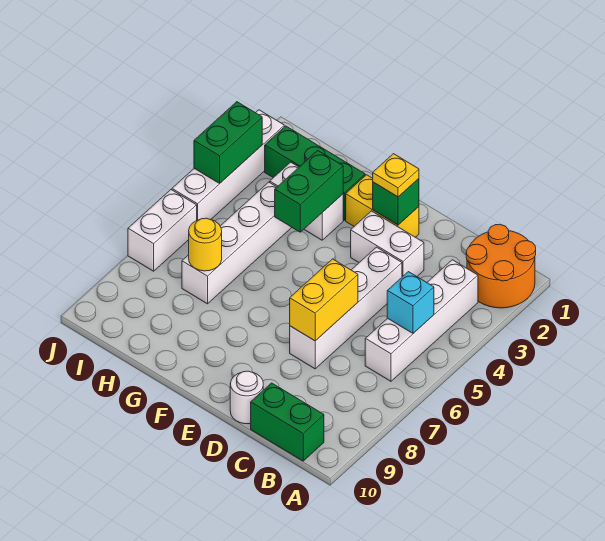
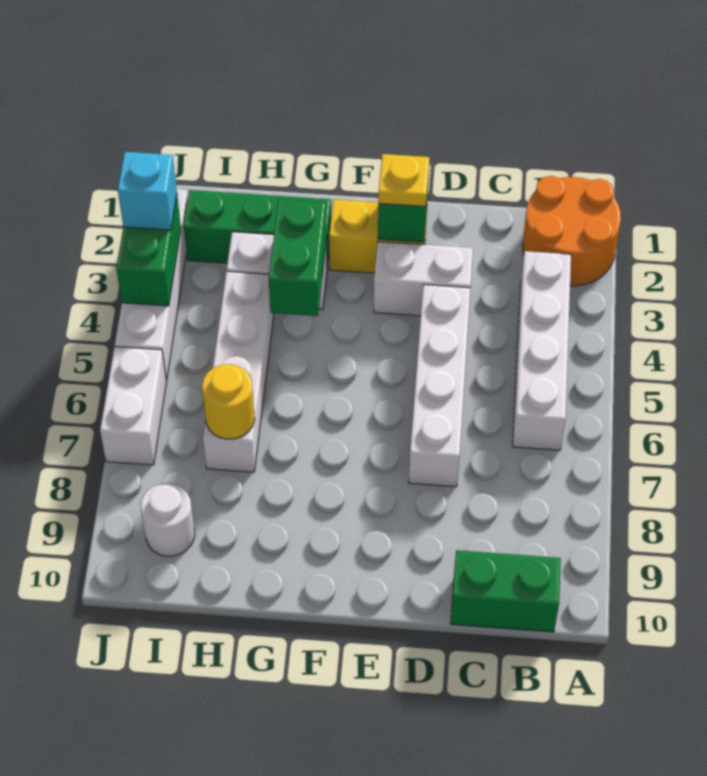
cyan 1x1 brick [387,272,434,333] -> cyan 1x1 brick moved to [118,152,177,230]
yellow 1x2 brick [290,259,358,341] -> none
white 1x1 round brick [230,371,263,424] -> white 1x1 round brick moved to [141,483,195,556]

